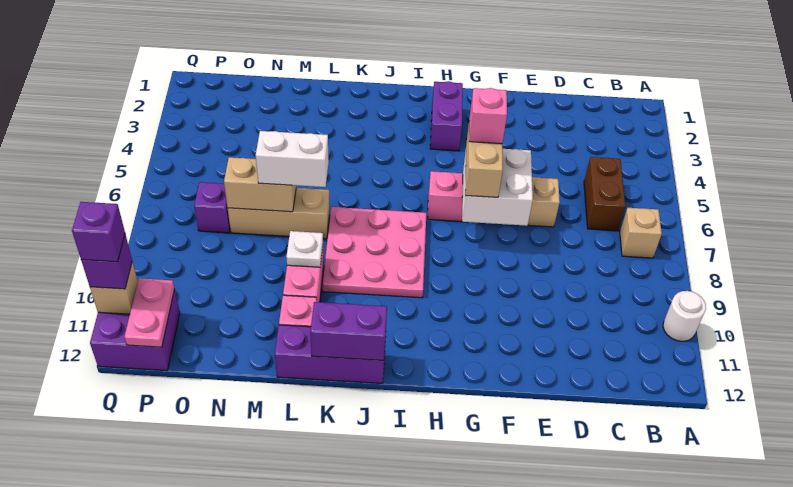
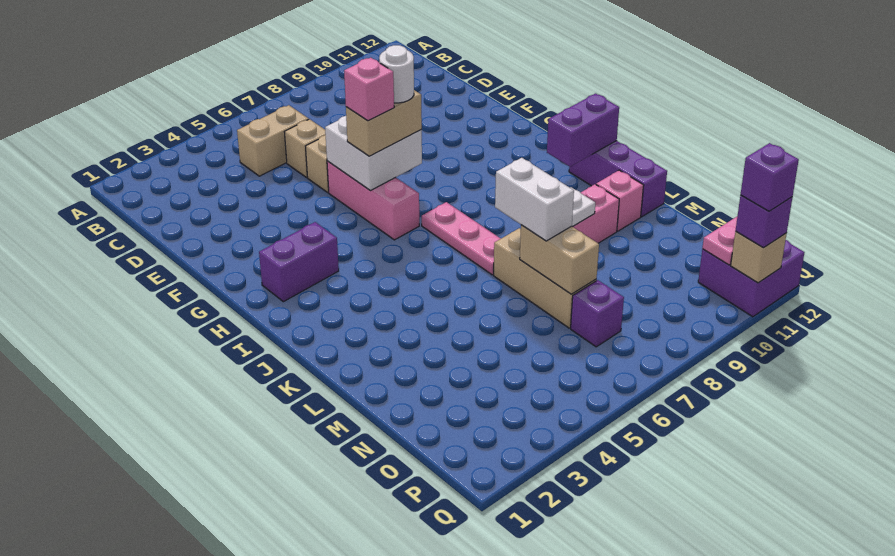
white 1x1 round brick [663,291,706,341] -> white 1x1 round brick moved to [379,45,414,103]
tan 1x1 brick [620,208,662,258] -> tan 1x1 brick moved to [285,119,326,177]
brown 1x2 brick [584,157,625,231] -> tan 1x2 brick [237,105,309,176]
pink 3x3 plate [322,207,426,298] -> pink 1x3 plate [422,202,501,275]
purple 1x2 brick [310,302,387,360] -> purple 1x2 brick turned to [547,93,619,167]

